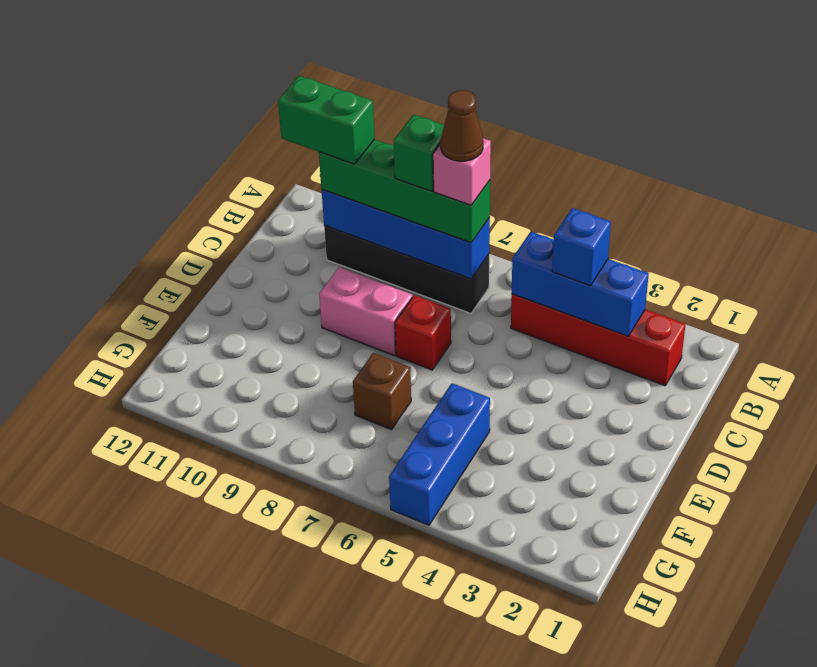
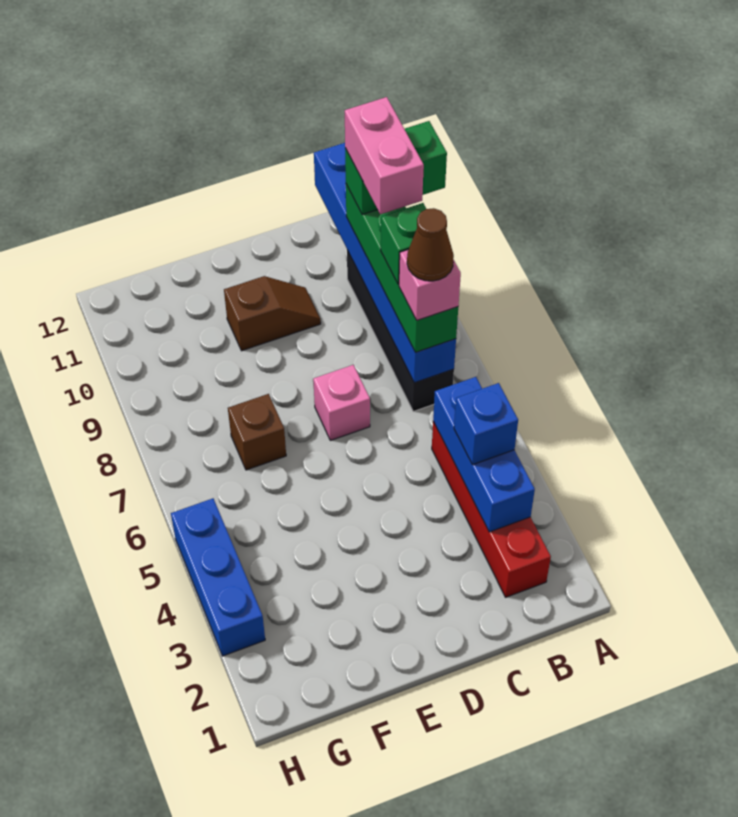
blue 1x4 brick [322,190,490,279] -> blue 1x6 brick [314,143,456,383]
green 1x2 brick [278,76,374,164] -> green 1x2 brick turned to [345,121,447,214]
red 1x1 brick [395,295,451,370] -> pink 1x1 brick [313,365,370,440]
pink 1x2 brick [319,267,413,355] -> pink 1x2 brick moved to [345,97,424,214]
none -> brown 1x2 slope [224,276,321,351]
blue 1x3 brick [389,383,490,525] -> blue 1x3 brick turned to [171,498,265,656]

